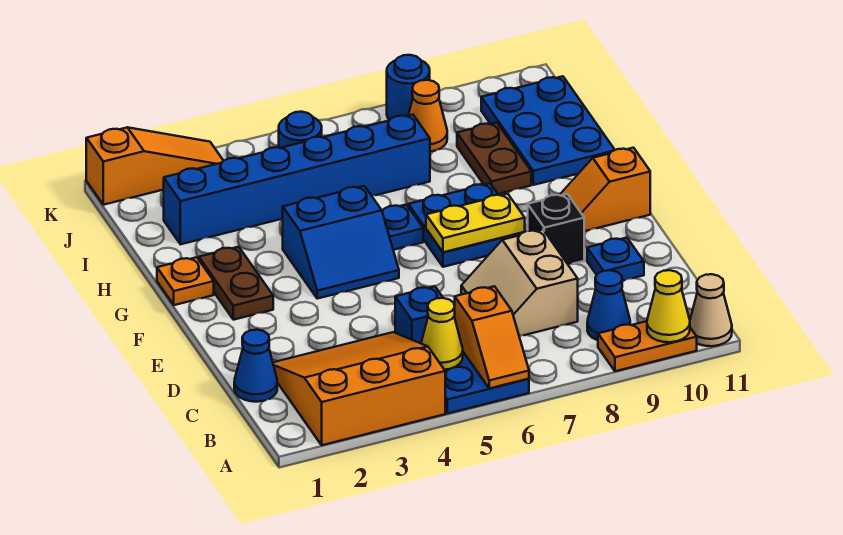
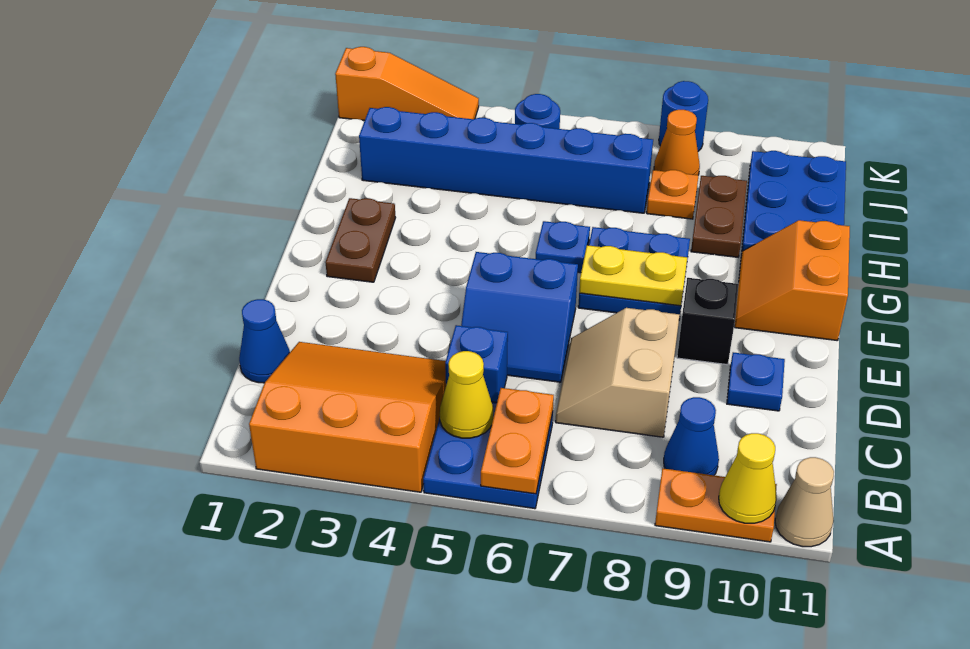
orange 1x2 slope [455,286,529,388] -> orange 1x2 plate [481,388,554,494]
blue 2x2 slope [283,186,399,299] -> blue 2x2 slope moved to [461,252,578,382]
orange 1x2 slope [560,148,650,231] -> orange 2x2 slope [734,220,850,341]
orange 1x1 plate [157,257,214,305] -> orange 1x1 plate moved to [647,170,698,219]

